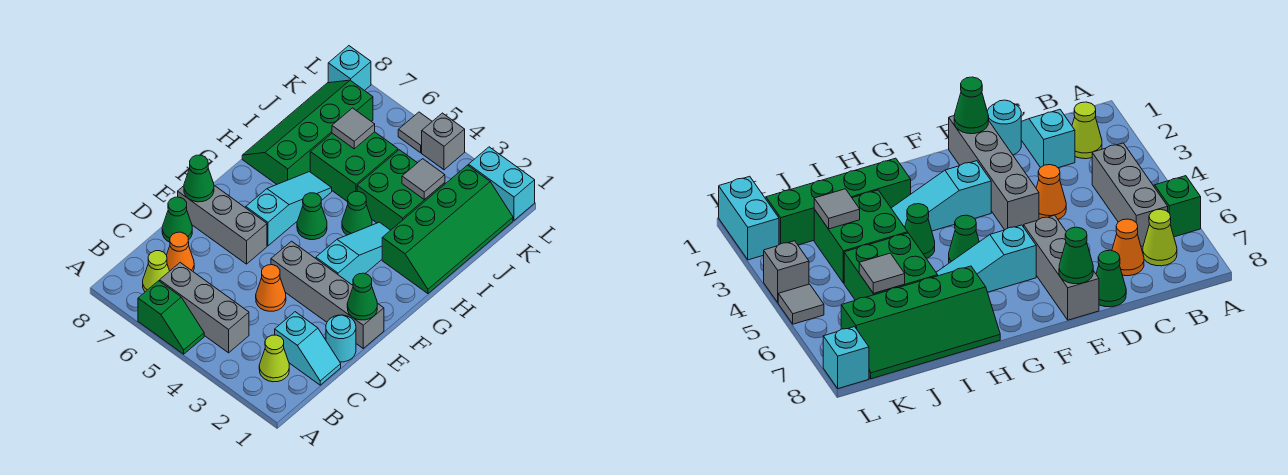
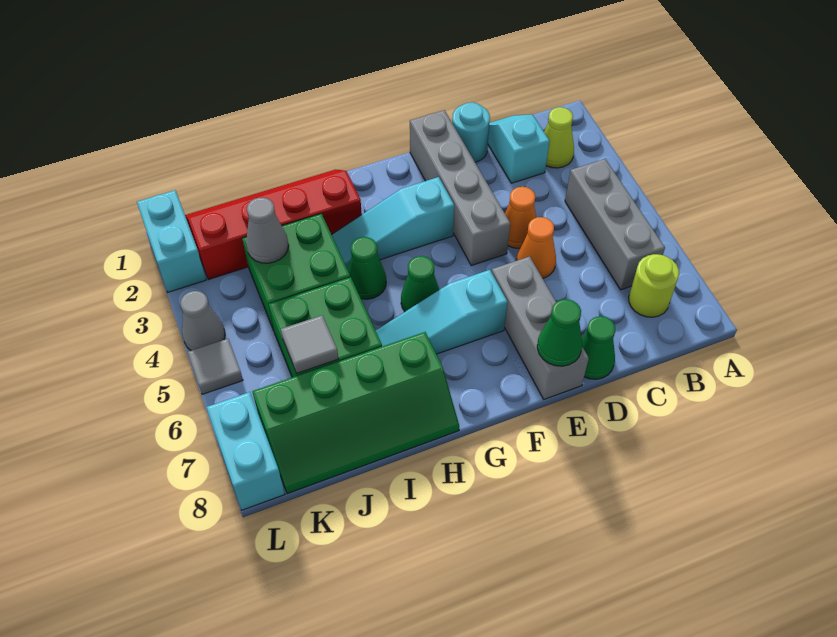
green 1x2 slope [138,281,204,354] -> none
lime 1x1 cone [143,251,169,292] -> lime 1x1 round brick [629,254,679,317]
orange 1x1 cone [167,232,194,271] -> orange 1x1 cone moved to [516,217,556,278]
green 1x1 cone [347,273,377,320] -> none
green 2x4 slope [382,165,513,294] -> red 2x4 slope [185,170,362,280]
grey 1x1 tile [402,159,445,200] -> grey 1x1 cone [246,198,289,263]
grey 1x1 brick [422,113,465,170] -> grey 1x1 cone [180,291,225,351]
cyan 1x1 brick [328,46,371,91] -> cyan 1x2 brick [207,392,285,510]

